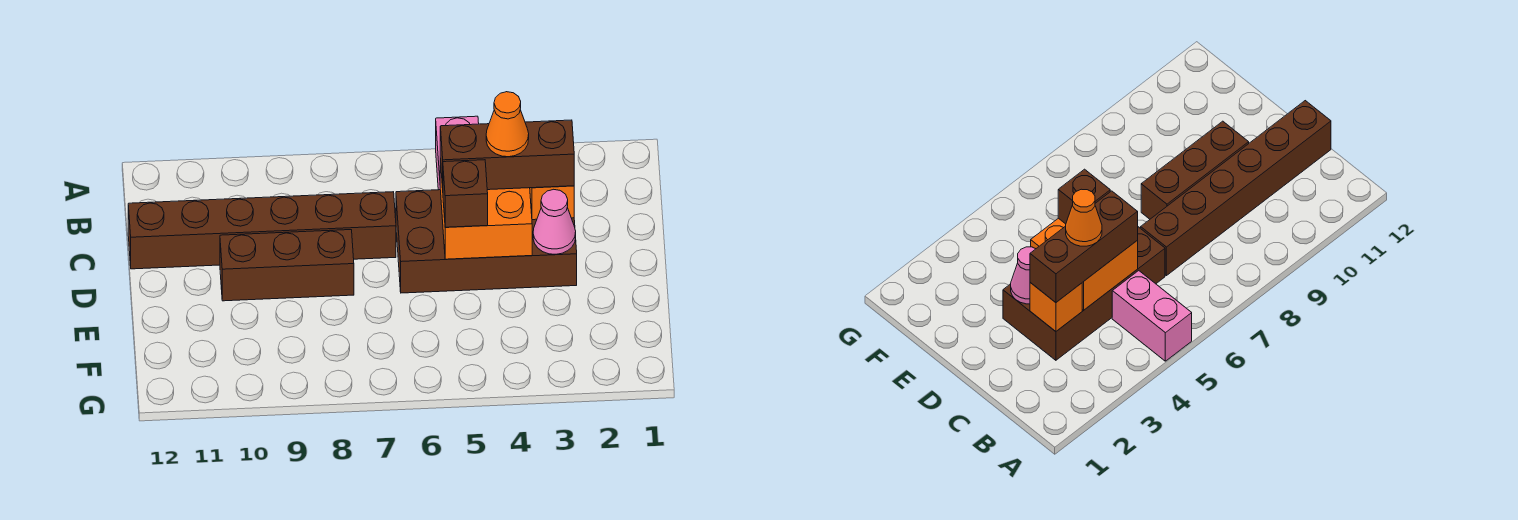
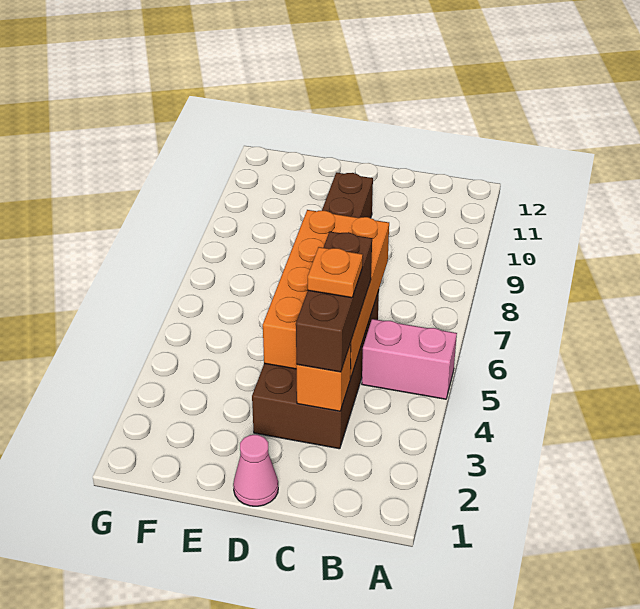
orange 2x2 brick [440,159,532,259] -> orange 2x4 brick [263,210,389,378]
orange 1x1 cone [486,92,529,157] -> orange 1x1 plate [308,247,363,298]
brown 1x6 brick [128,192,396,269] -> none
pink 1x1 cone [533,189,576,254] -> pink 1x1 cone moved to [233,435,278,506]
brown 1x1 brick [443,160,488,227] -> none

